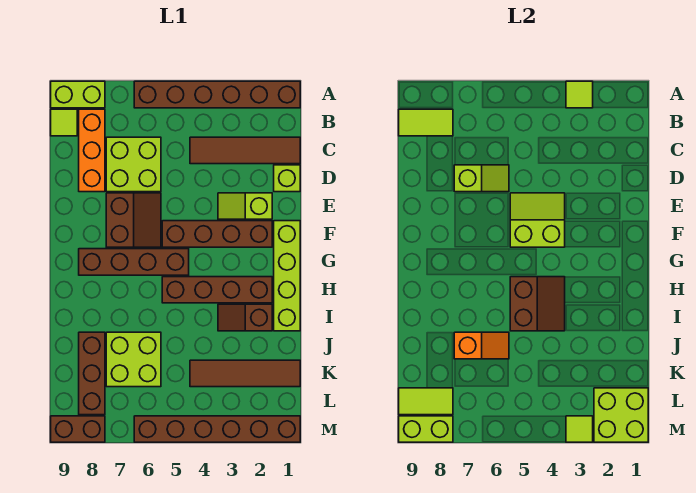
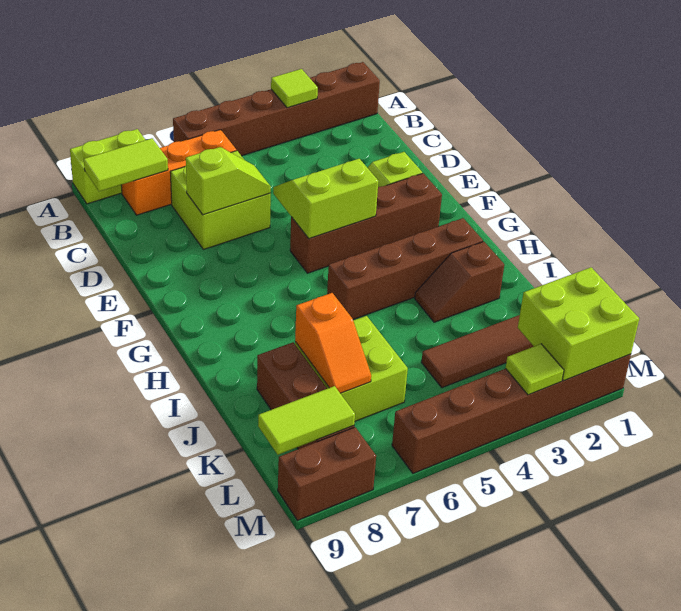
orange 1x3 brick [79,109,105,192] -> orange 1x3 brick turned to [121,130,236,215]
lime 1x1 tile [51,109,77,136] -> none
brown 1x4 tile [190,137,300,164] -> none
lime 1x1 brick [274,165,300,192] -> none
brown 2x2 slope [106,193,161,247] -> none
lime 1x4 brick [274,221,300,331] -> none
brown 1x4 brick [79,249,189,275] -> none
brown 2x2 slope [510,277,565,331] -> none
orange 1x2 slope [454,332,509,359] -> orange 1x2 slope turned to [295,293,371,393]
lime 1x2 brick [399,416,453,442] -> none

